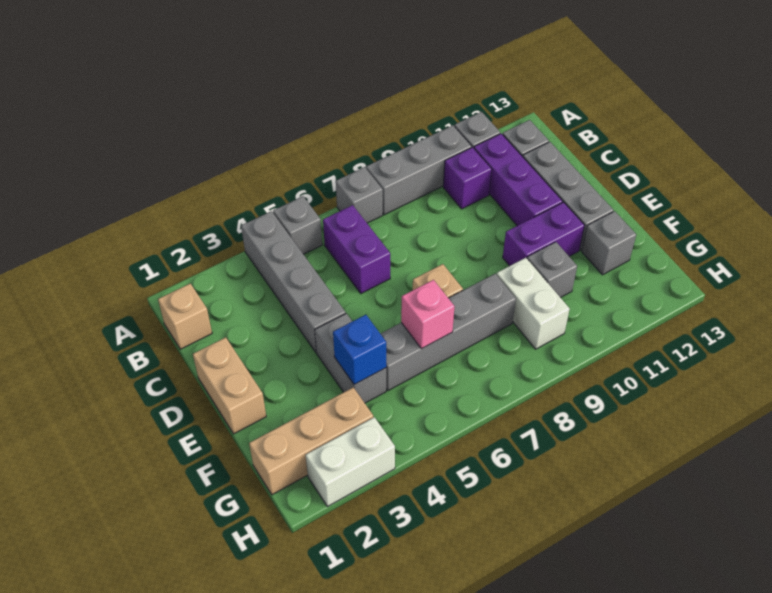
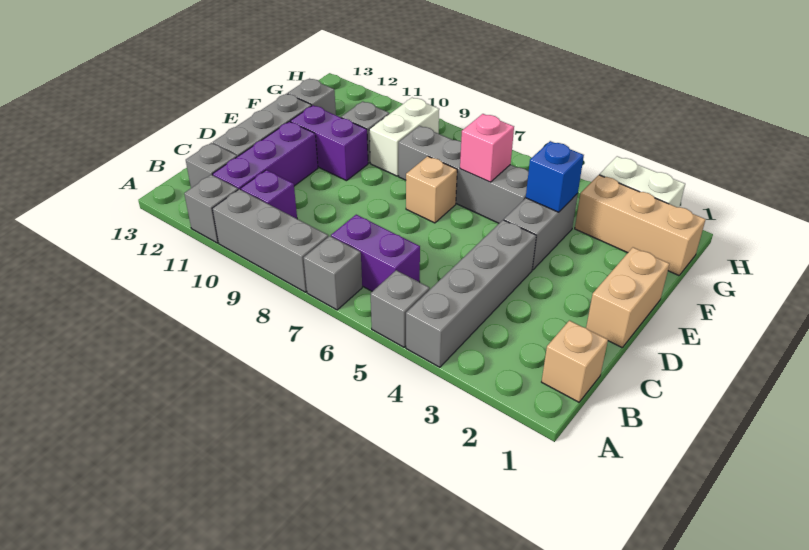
purple 1x2 brick [323,205,390,293] -> purple 1x2 brick turned to [331,215,420,291]

